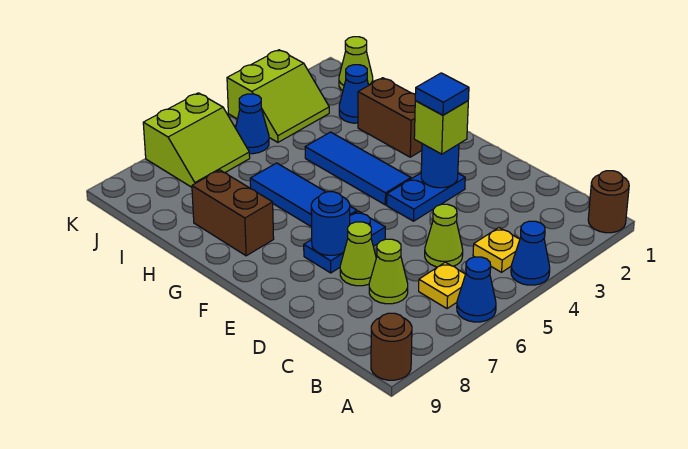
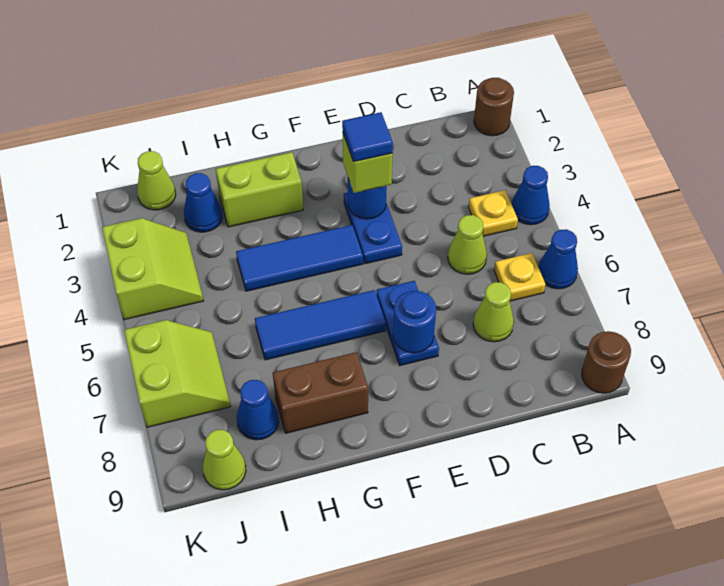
lime 1x1 cone [340,222,376,286] -> lime 1x1 cone moved to [203,430,246,490]
brown 1x2 brick [358,78,422,157] -> lime 1x2 brick [216,152,303,227]
blue 1x1 cone [236,94,269,154] -> blue 1x1 cone moved to [237,380,279,440]

